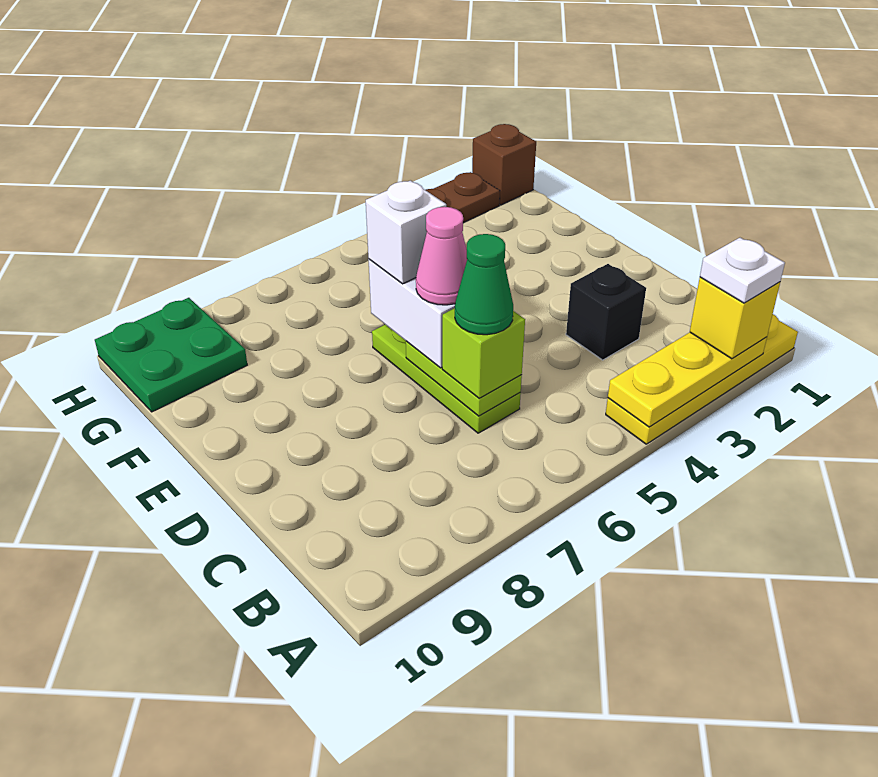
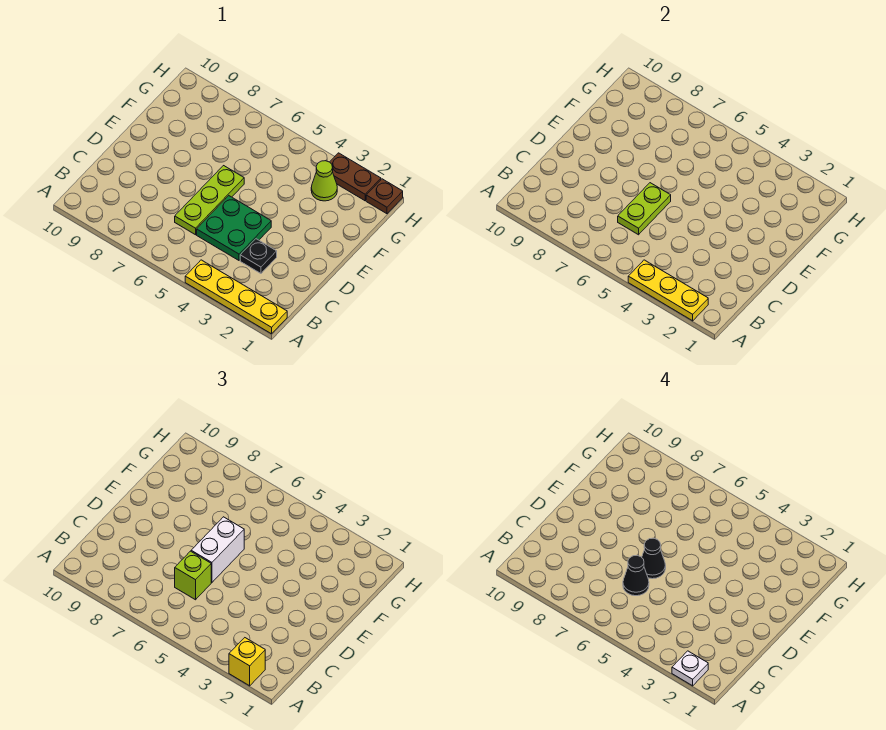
black 1x1 brick [566,264,646,360] -> black 1x1 plate [240,239,277,273]
green 1x1 cone [455,234,513,335] -> black 1x1 cone [623,555,649,596]
pink 1x1 cone [416,207,467,305] -> black 1x1 cone [642,538,666,579]
white 1x1 brick [366,180,446,284] -> none
none -> lime 1x1 cone [311,161,337,201]
green 2x2 plate [95,298,247,412] -> green 2x2 plate moved to [197,196,271,260]
brown 1x1 brick [472,124,536,205] -> brown 1x1 plate [366,179,403,214]

